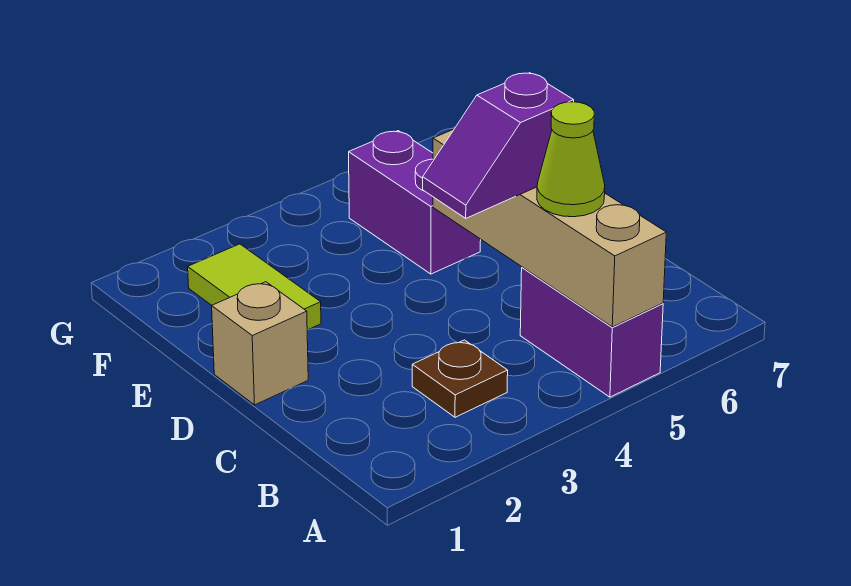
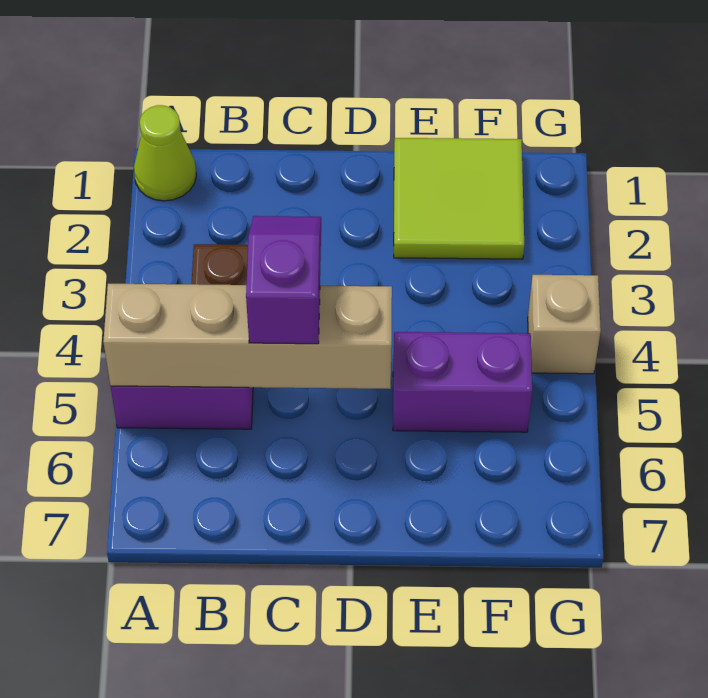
lime 1x1 cone [537,102,605,217] -> lime 1x1 cone moved to [134,105,196,201]
tan 1x1 brick [212,282,308,405] -> tan 1x1 brick moved to [528,275,601,374]
lime 1x2 tile [188,244,321,330] -> lime 2x2 tile [394,138,524,259]

